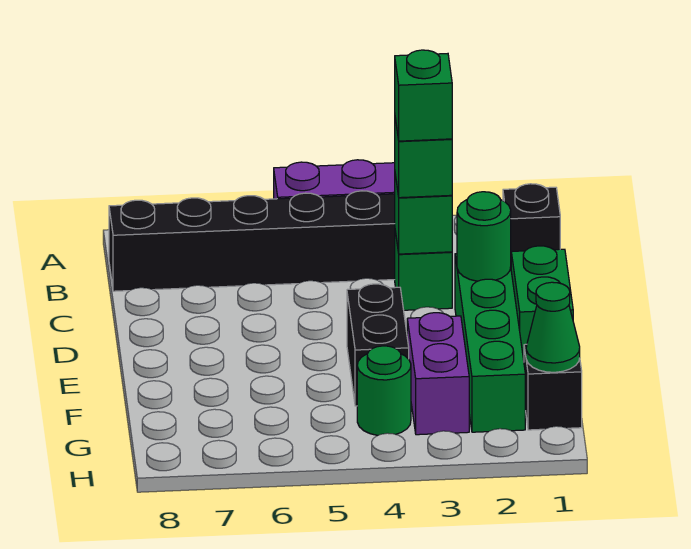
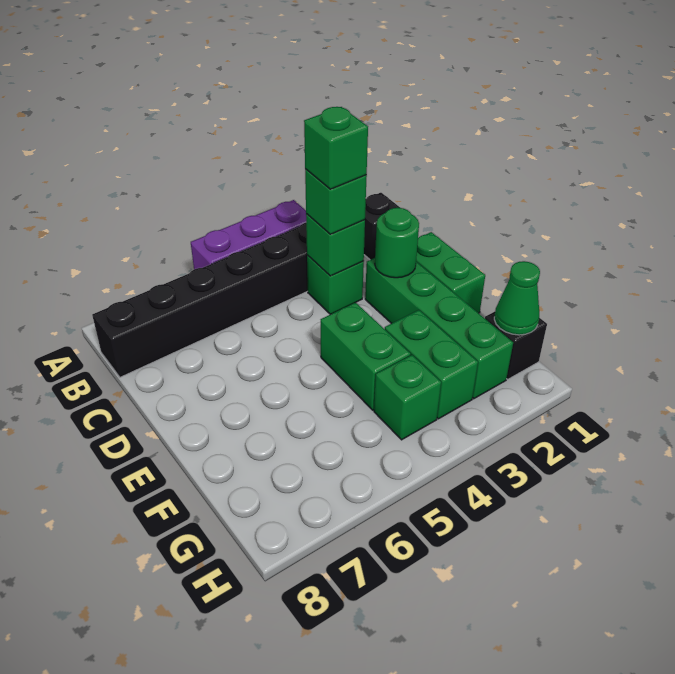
black 1x2 brick [347,284,409,406] -> green 1x2 brick [321,303,411,410]
purple 1x2 brick [407,313,469,435] -> green 1x2 brick [385,310,478,419]
green 1x1 round brick [357,346,411,436] -> green 1x1 brick [374,355,441,440]

